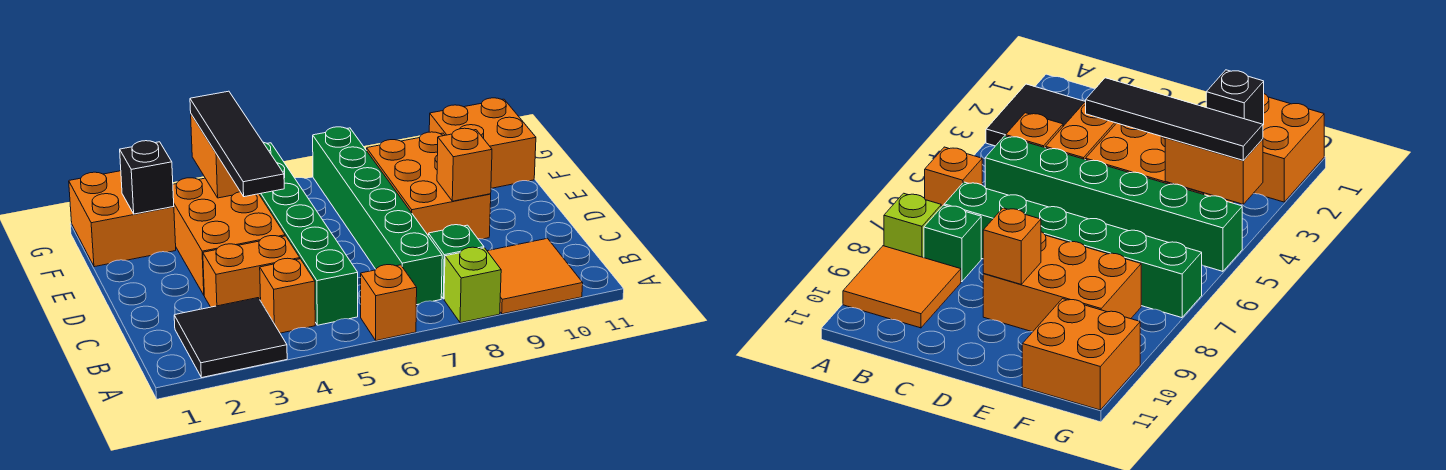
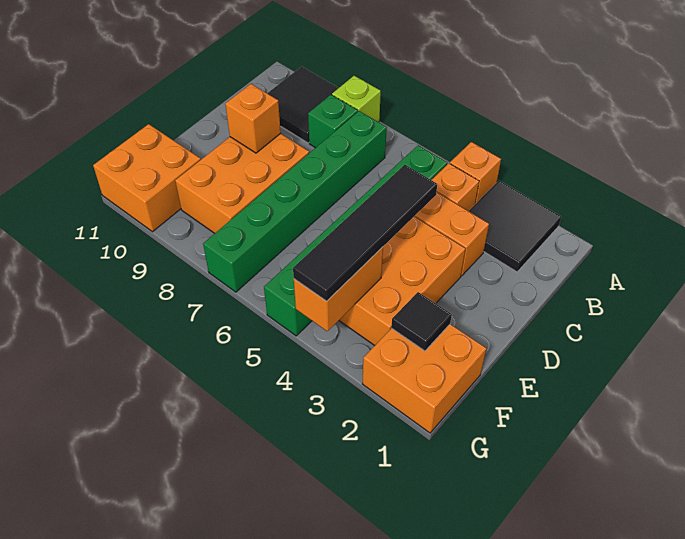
orange 1x1 brick [361,265,417,341] -> orange 1x1 brick moved to [450,142,501,204]
orange 2x2 tile [488,238,583,314] -> black 2x2 tile [267,67,338,143]
black 1x1 brick [120,141,174,214] -> black 1x1 tile [391,292,452,351]

